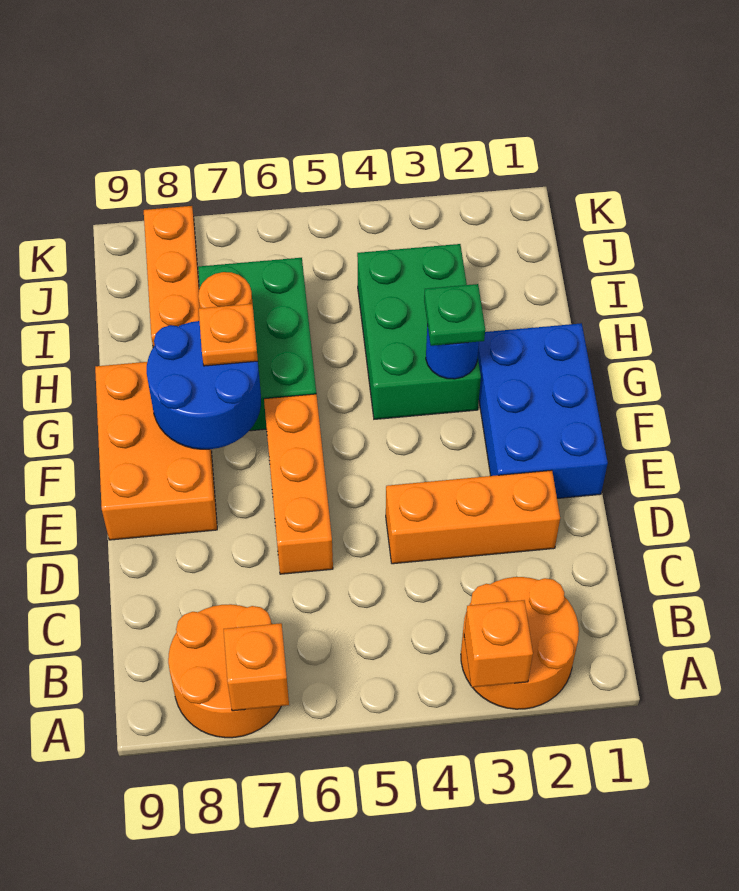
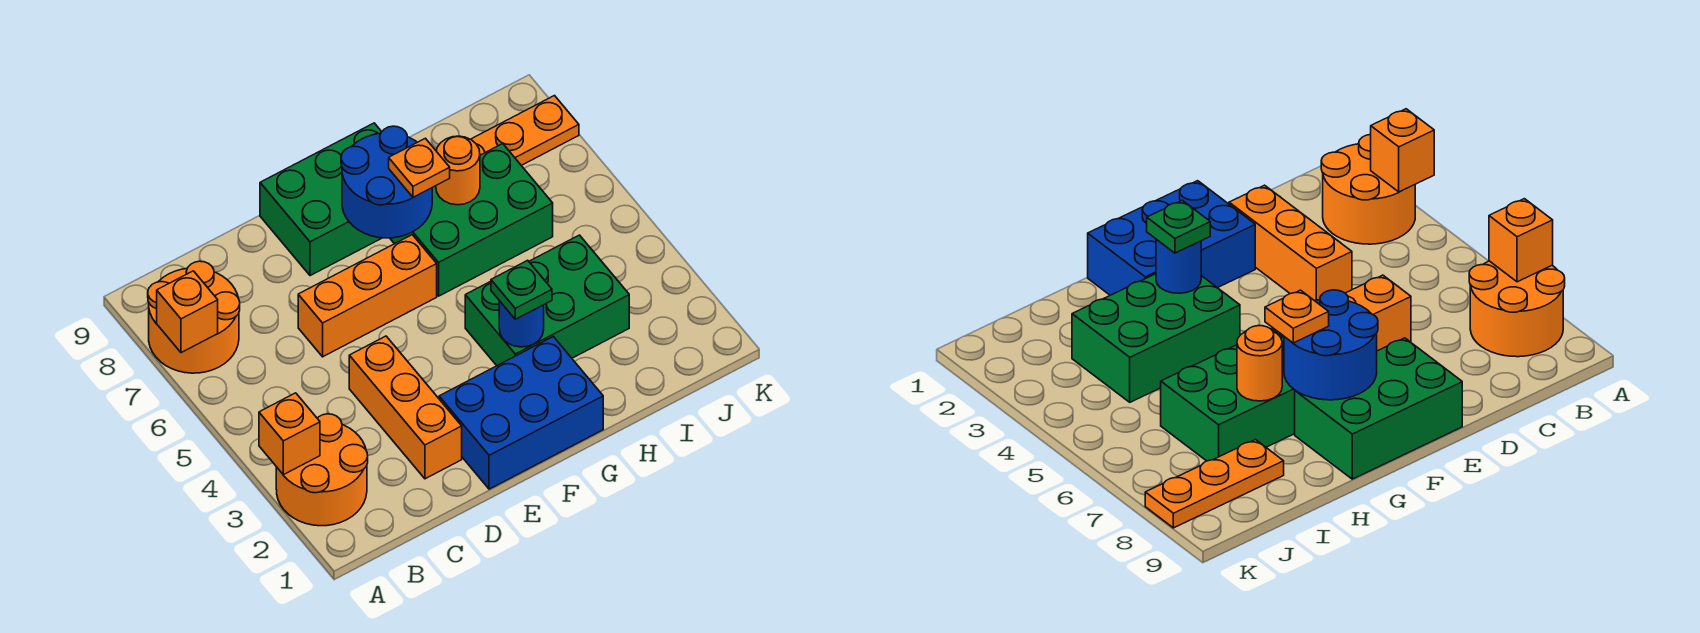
orange 2x3 brick [95,362,217,540] -> green 2x3 brick [260,123,382,276]

